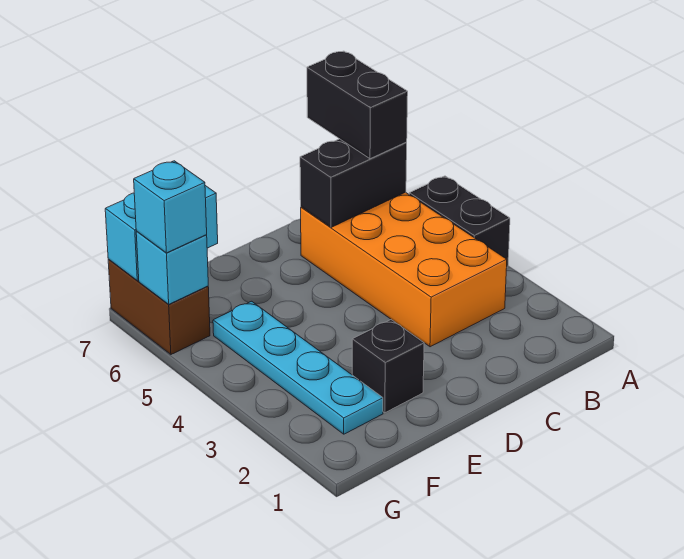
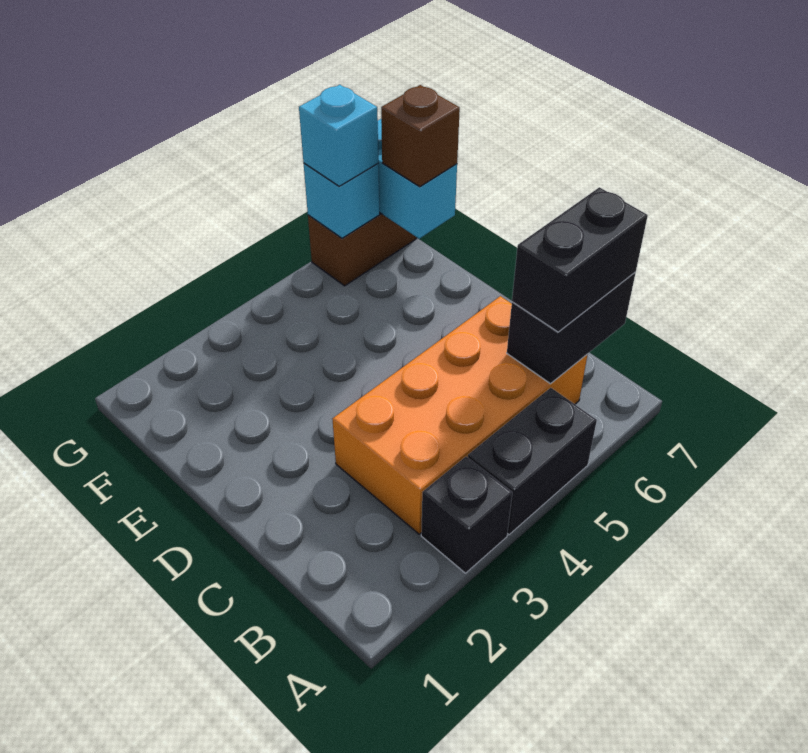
black 1x2 brick [300,139,407,227] -> black 1x2 brick turned to [507,272,636,384]
black 1x1 brick [352,320,424,413] -> black 1x1 brick moved to [421,457,512,573]
cyan 1x4 plate [213,301,383,434] -> none
none -> brown 1x1 brick [381,85,460,187]

